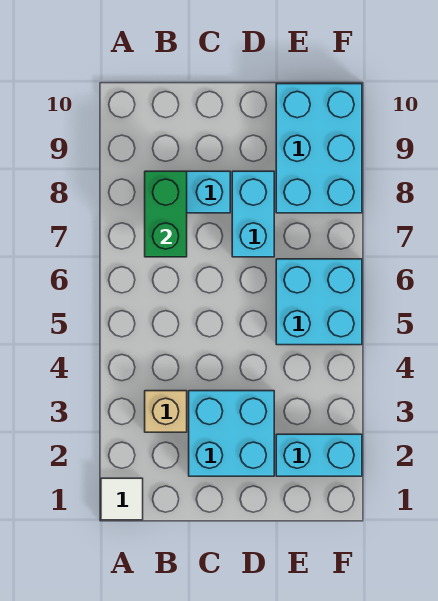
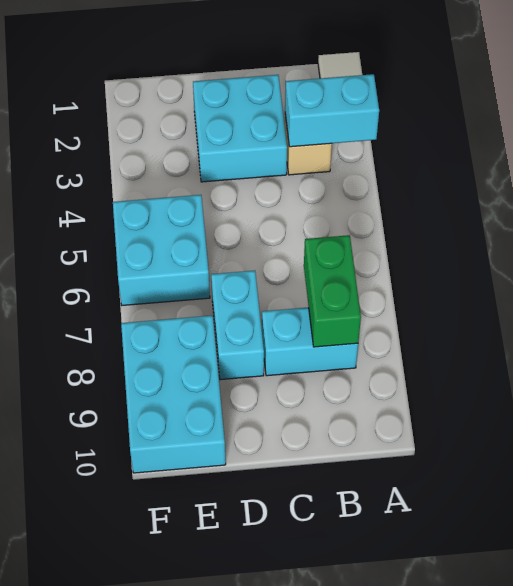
cyan 1x2 brick [276,434,362,476] -> cyan 1x2 brick moved to [285,74,379,147]

